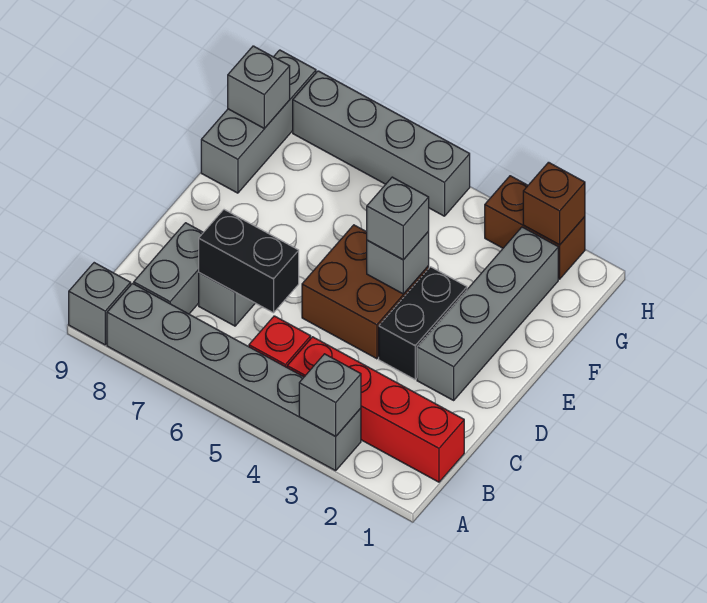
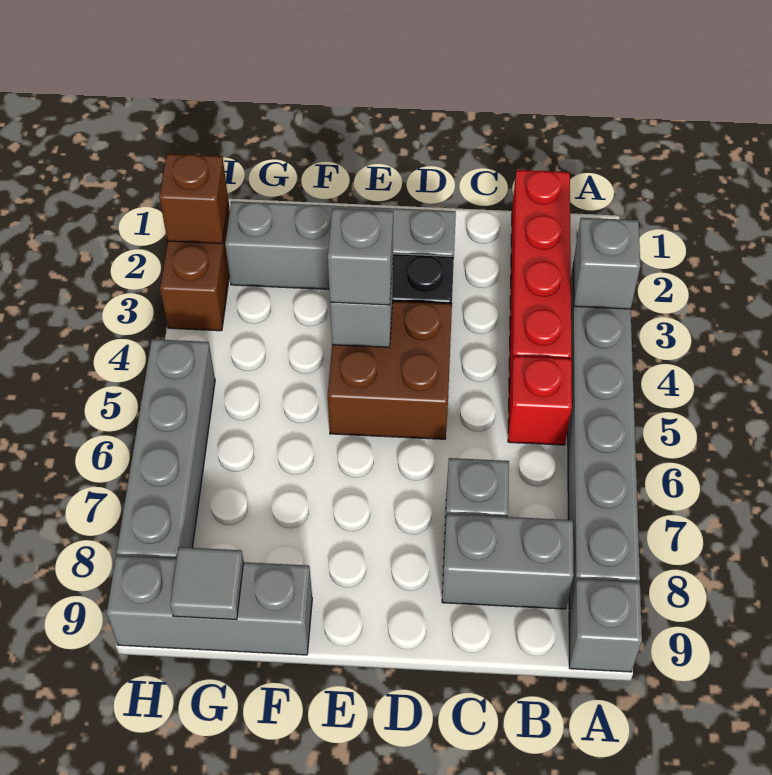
black 1x2 brick [199,210,299,313] -> none
grey 1x1 brick [228,46,290,128] -> grey 1x1 tile [170,547,244,620]

